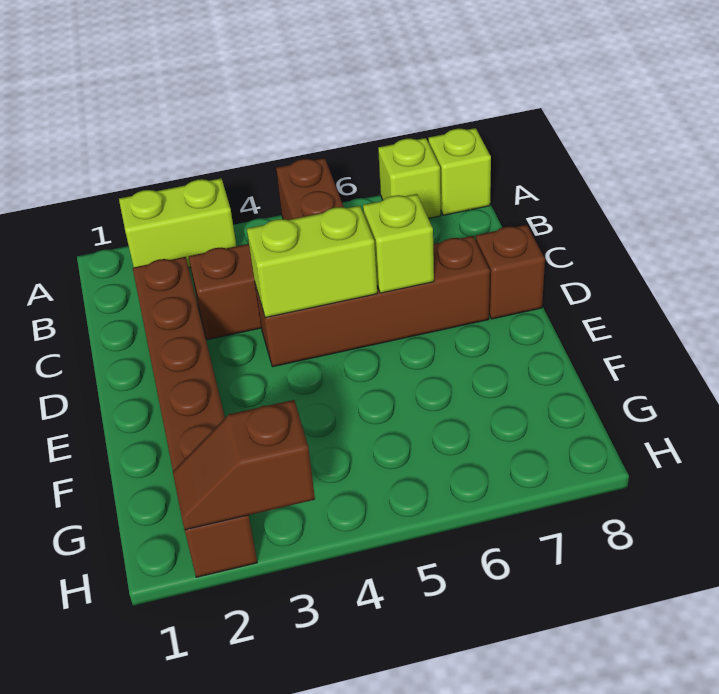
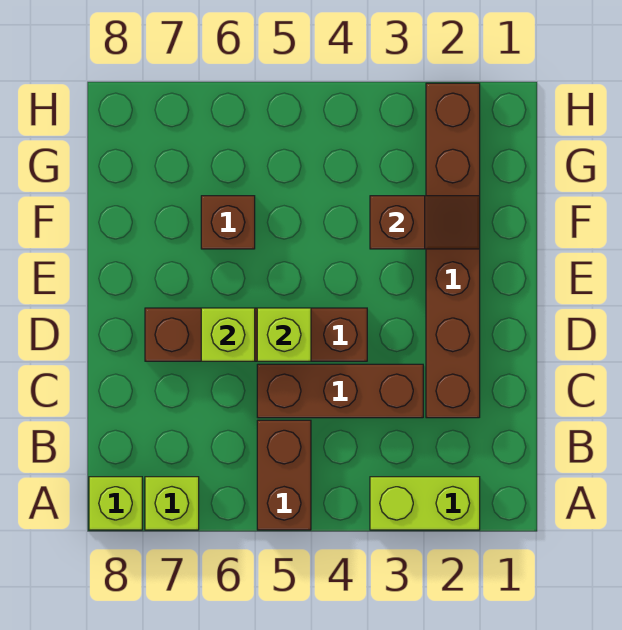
lime 1x2 brick [247,206,377,318] -> lime 1x1 brick [257,308,311,361]
brown 1x1 brick [476,225,545,319] -> brown 1x1 brick moved to [201,196,255,249]
brown 1x2 slope [173,400,315,530] -> brown 1x2 slope moved to [370,196,480,249]

